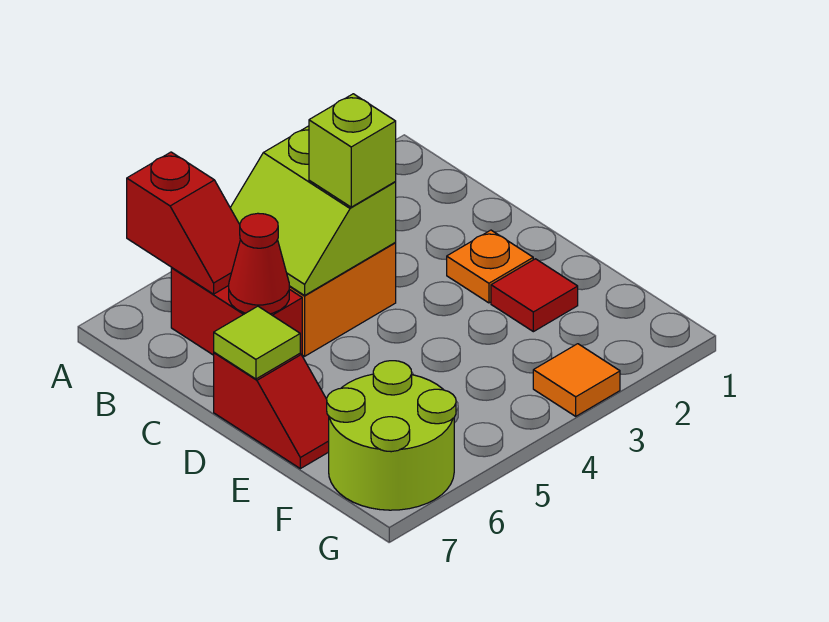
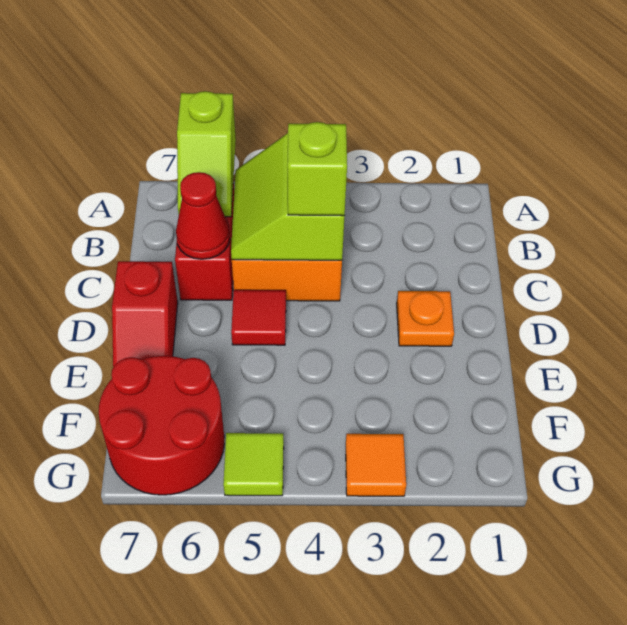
red 1x2 slope [127,152,240,294] -> lime 1x2 slope [177,91,236,217]
lime 1x1 tile [214,306,300,379] -> lime 1x1 tile moved to [223,433,284,496]
red 1x1 tile [491,259,578,332] -> red 1x1 tile moved to [231,290,286,345]
lime 2x2 round brick [327,361,456,510] -> red 2x2 round brick [99,356,224,495]

